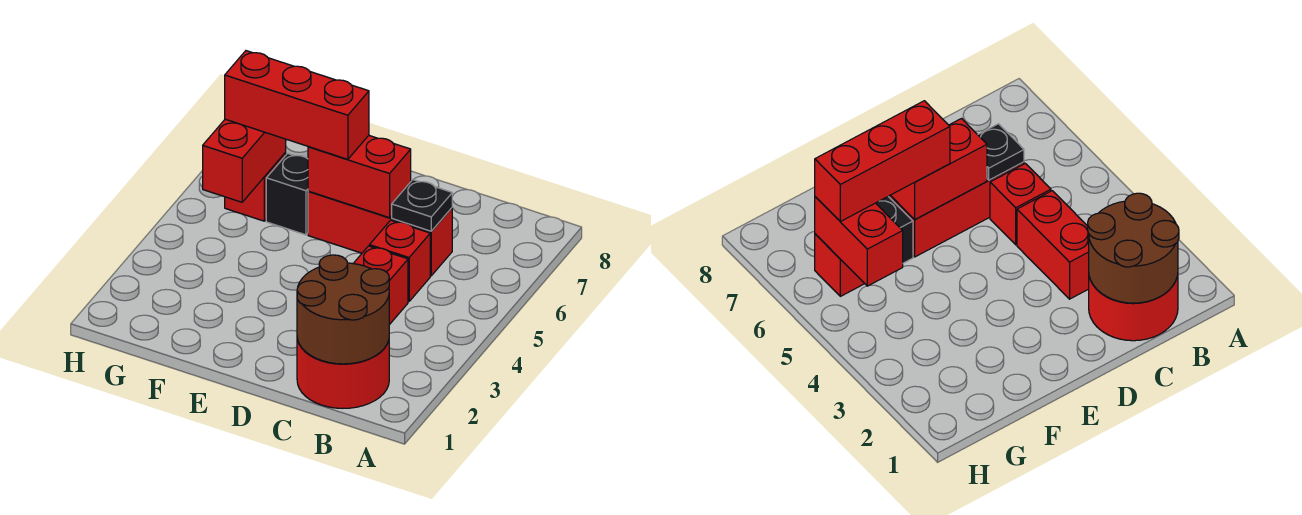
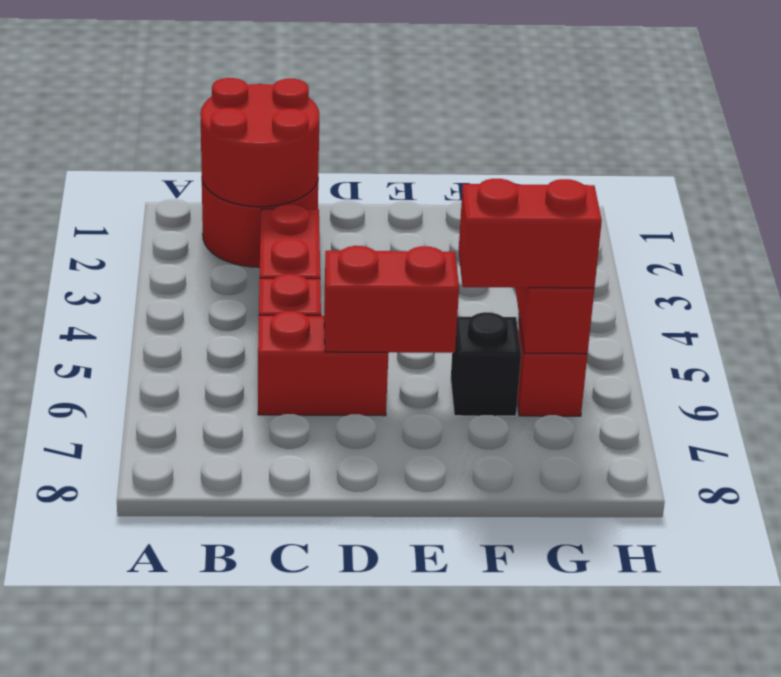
brown 2x2 round brick [297,255,389,364] -> red 2x2 round brick [200,78,319,207]
red 1x3 brick [308,191,452,276] -> red 1x2 brick [258,311,388,416]
black 1x1 plate [392,180,452,231] -> none
red 1x3 brick [225,51,369,159] -> red 1x2 brick [459,179,602,288]

